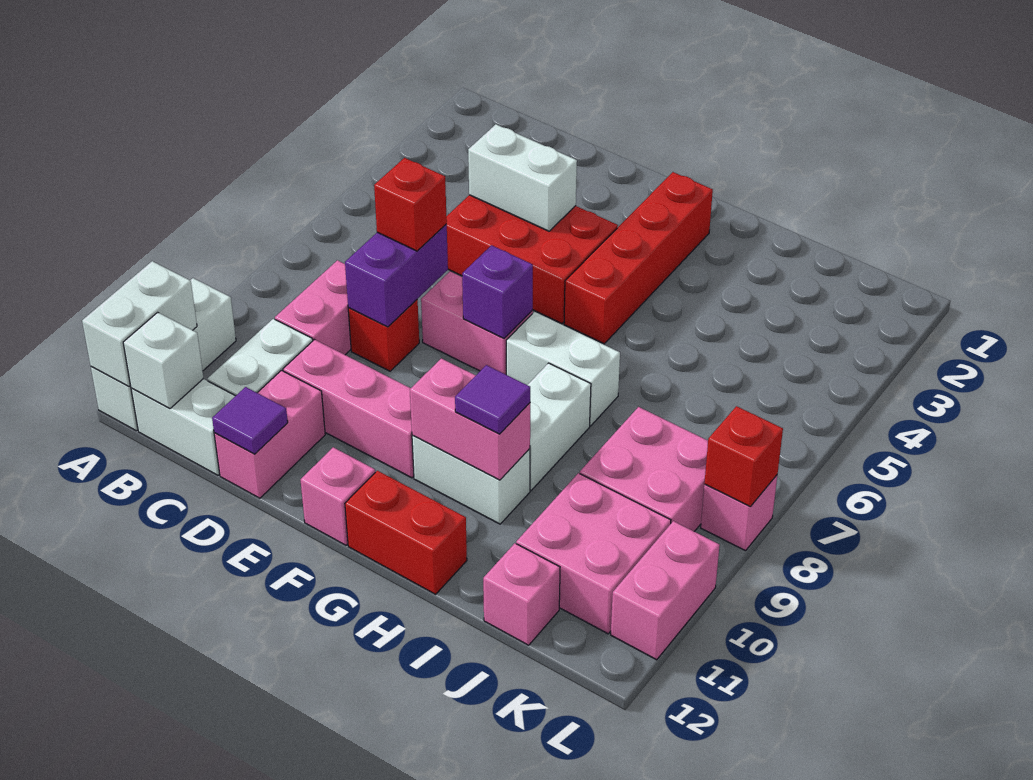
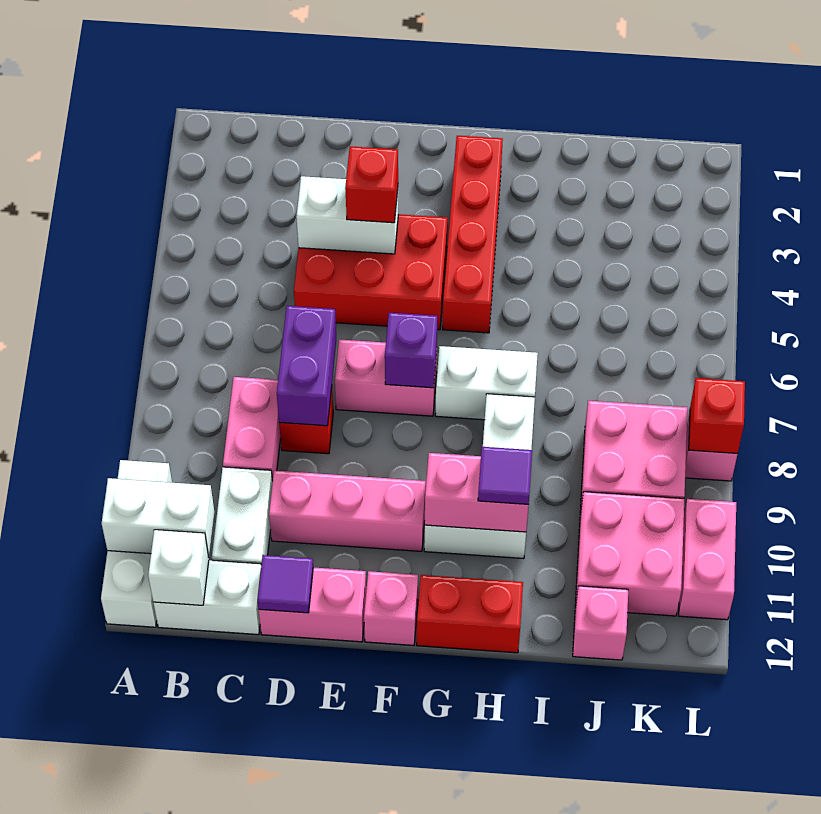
white 1x2 brick [82,261,197,386] -> white 1x2 brick turned to [102,478,214,558]
red 1x1 brick [374,158,447,251] -> red 1x1 brick moved to [345,146,398,223]
pink 1x2 brick [214,370,325,498] -> pink 1x2 brick turned to [259,567,366,642]

